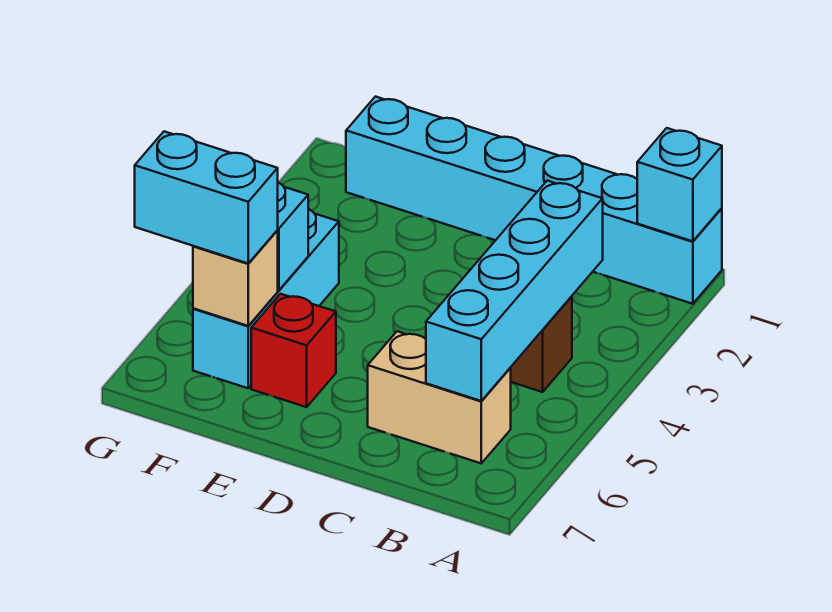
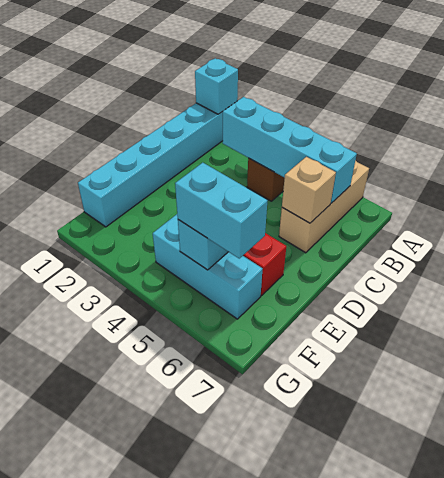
tan 1x2 brick [368,331,511,463] -> tan 1x3 brick [279,160,369,253]
tan 1x1 brick [193,231,278,326] -> tan 1x1 brick moved to [282,157,336,223]
cyan 1x2 brick [135,131,278,264] -> cyan 1x2 brick turned to [175,163,268,258]

